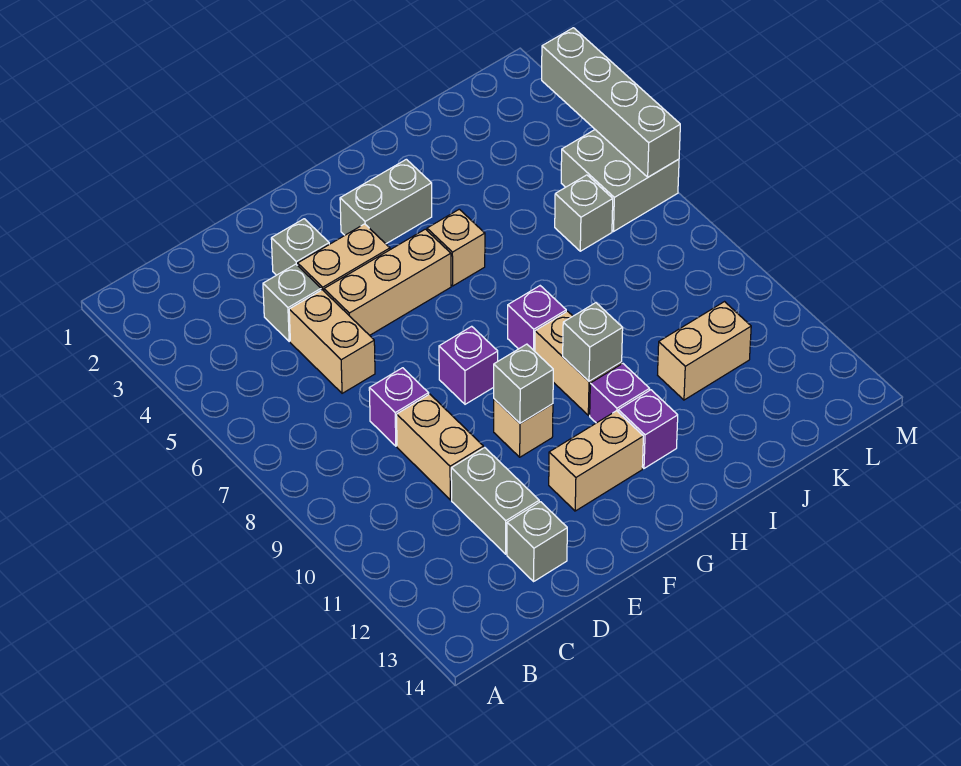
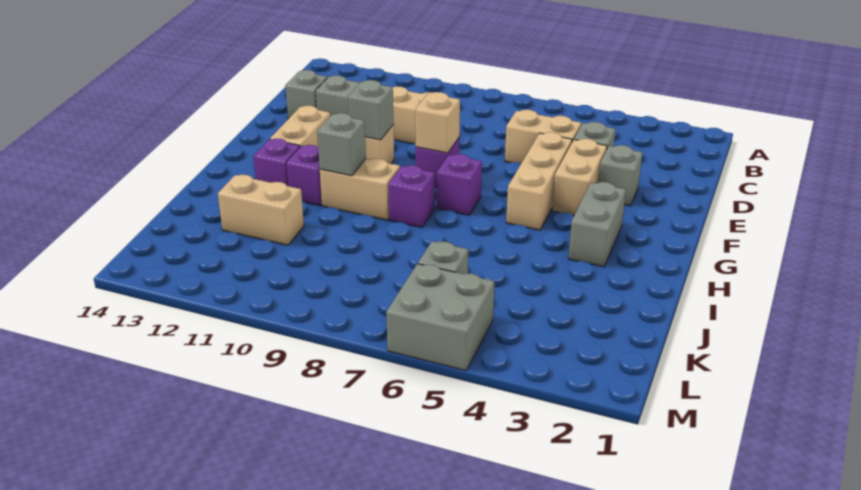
purple 1x1 brick [369,368,429,446] -> purple 1x1 brick moved to [437,154,482,215]
tan 1x1 brick [427,209,485,286] -> tan 1x1 brick moved to [415,92,460,153]
tan 1x2 brick [658,302,751,400] -> tan 1x2 brick turned to [218,175,304,245]
grey 1x4 brick [542,28,680,177] -> none

